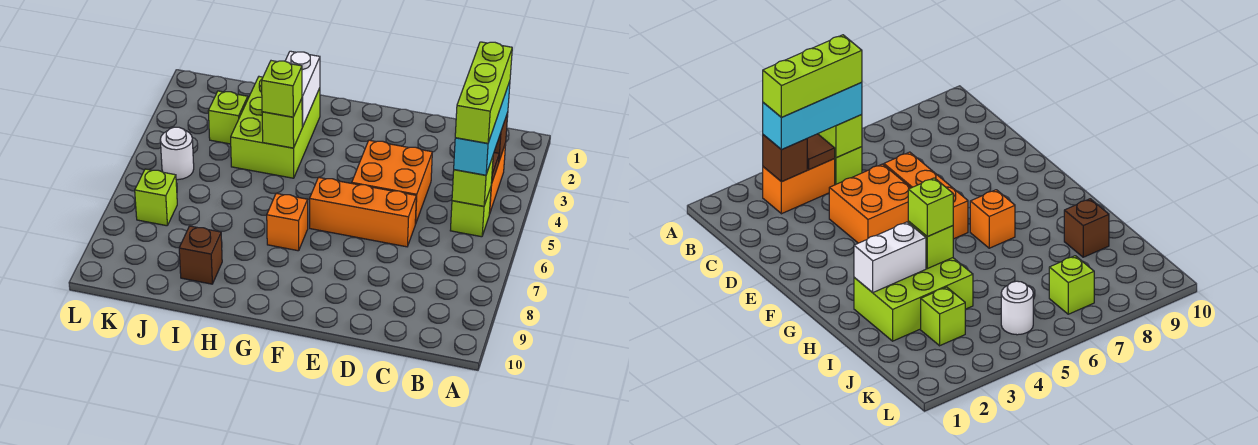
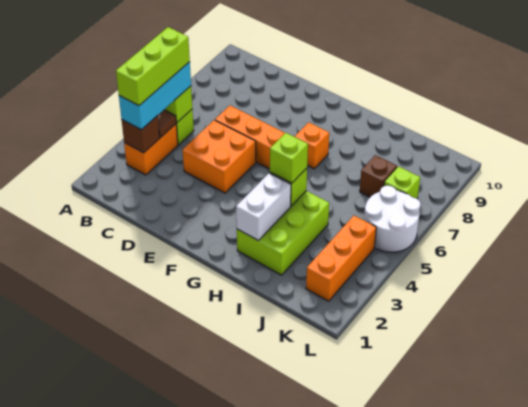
brown 1x1 brick [179,226,222,284] -> brown 1x1 brick moved to [360,155,397,197]
lime 1x1 brick [208,91,248,144] -> none
none -> orange 1x3 brick [306,216,376,301]
white 1x1 round brick [160,127,194,180] -> white 2x2 round brick [364,186,421,252]

